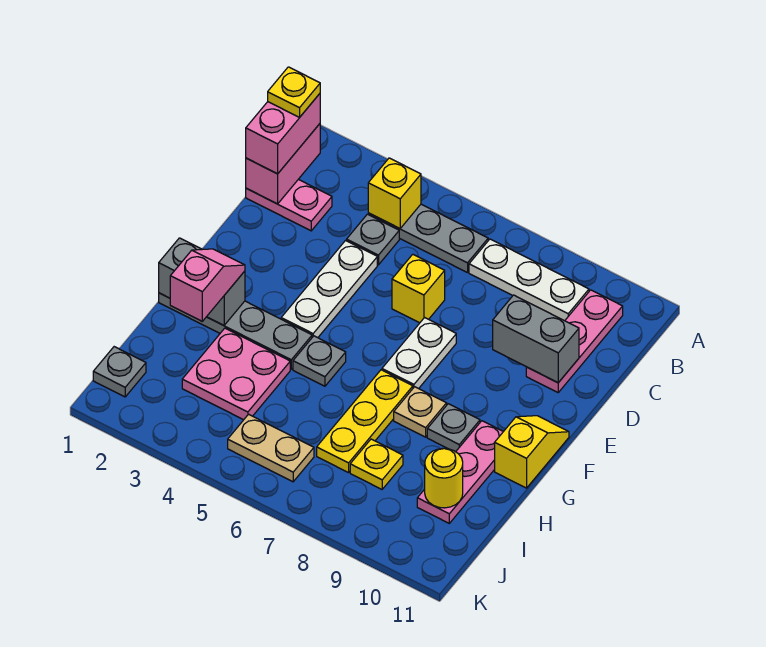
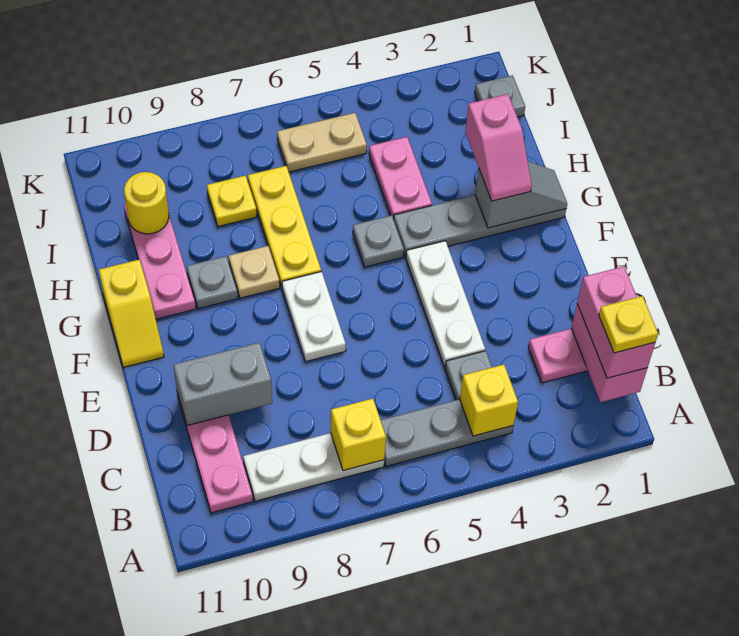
yellow 1x1 brick [392,254,445,323] -> yellow 1x1 brick moved to [331,399,386,471]
grey 1x2 brick [159,238,245,325] -> grey 1x2 slope [475,161,567,228]
pink 2x2 plate [182,328,290,420] -> pink 1x2 plate [369,137,432,219]

